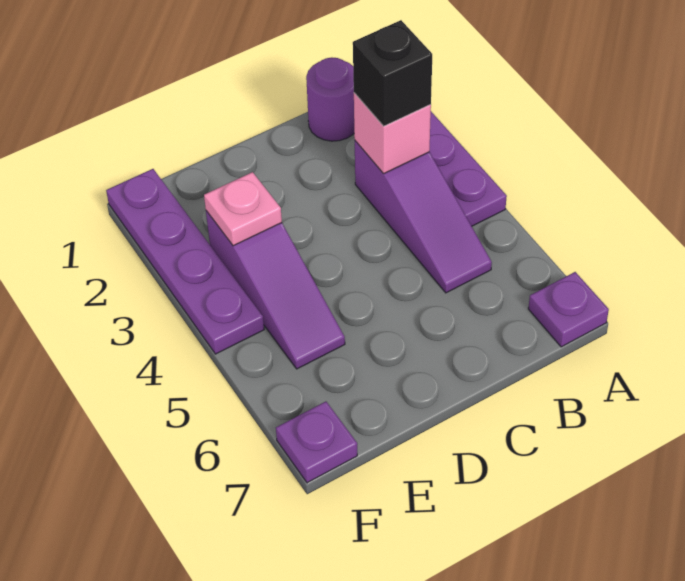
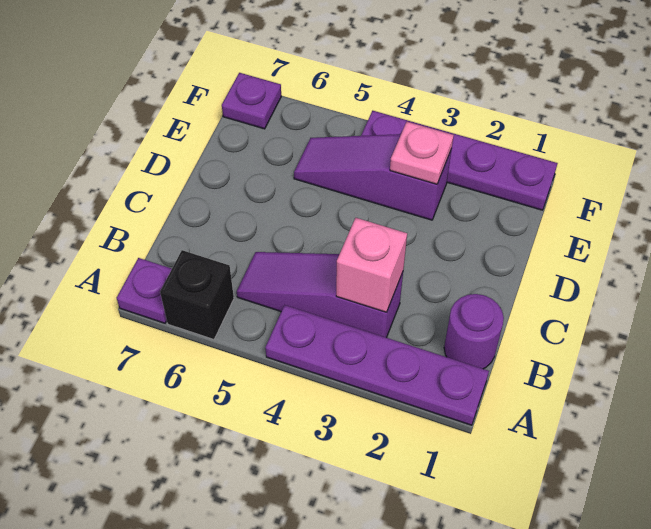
black 1x1 brick [353,20,432,126] -> black 1x1 brick moved to [160,250,234,340]

